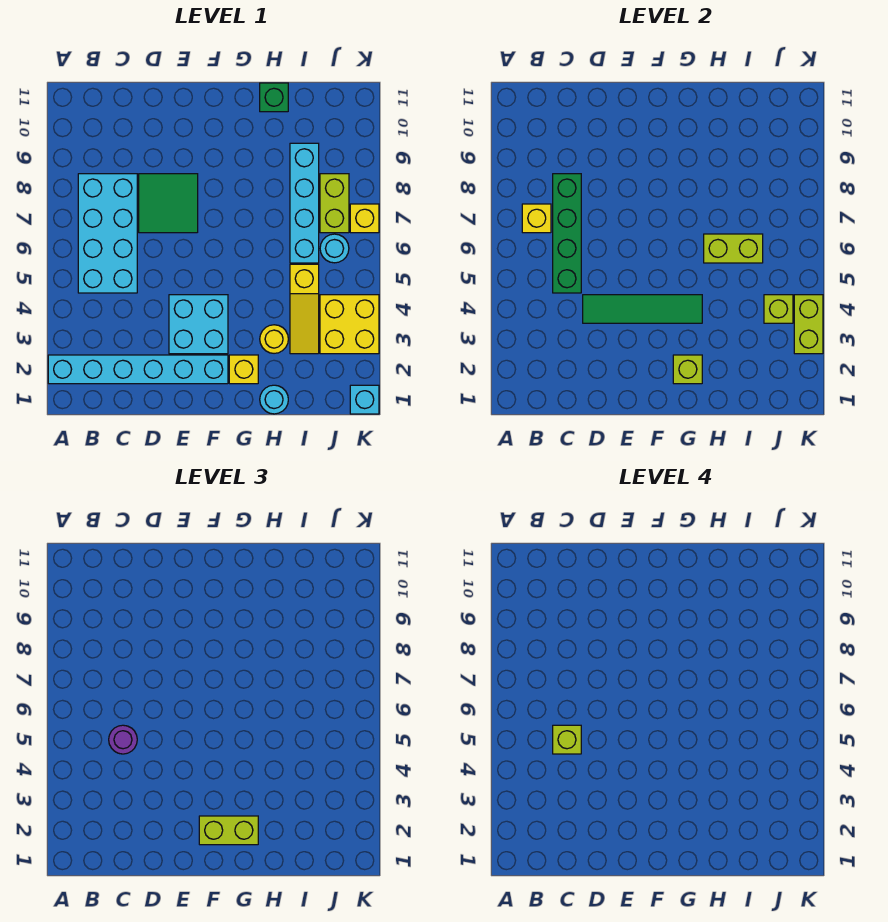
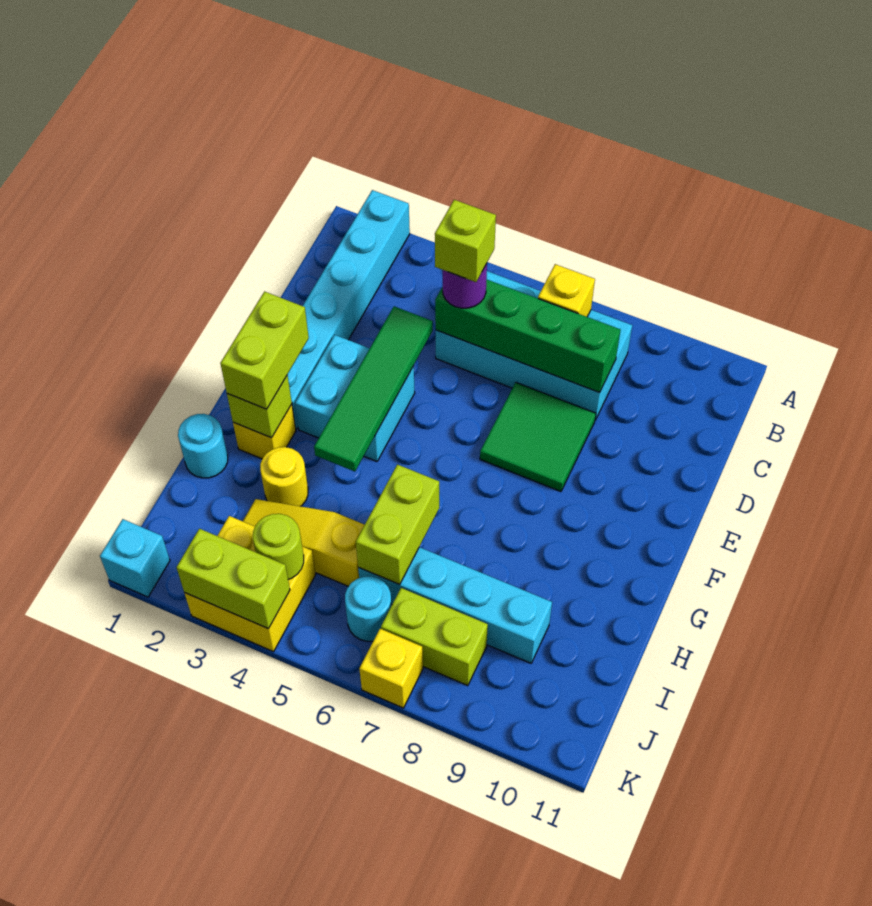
green 1x1 brick [260,83,288,112] -> none
lime 1x1 brick [764,295,793,323] -> lime 1x1 round brick [253,514,304,579]

